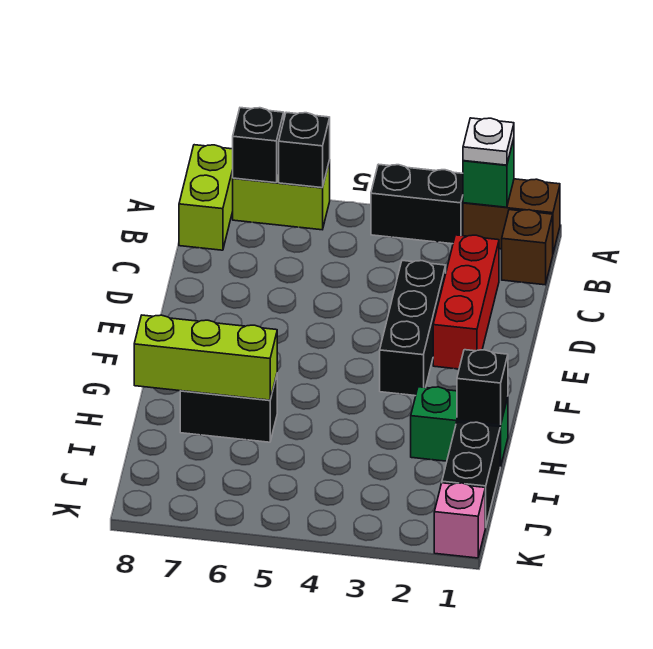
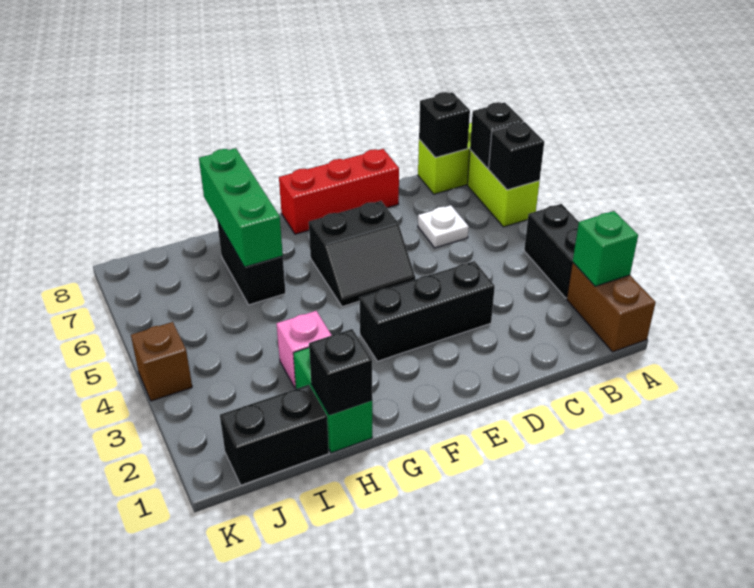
white 1x1 plate [463,118,514,165] -> white 1x1 plate moved to [418,205,469,248]
brown 1x1 brick [502,210,553,285] -> brown 1x1 brick moved to [131,322,192,401]
none -> black 1x1 brick [419,92,470,157]
red 1x3 brick [433,235,499,369] -> red 1x3 brick moved to [279,149,399,234]
none -> black 2x2 slope [309,201,415,307]
lime 1x3 brick [134,315,277,400] -> green 1x3 brick [199,148,283,267]
pink 1x1 brick [434,483,486,558] -> pink 1x1 brick moved to [277,311,331,389]

